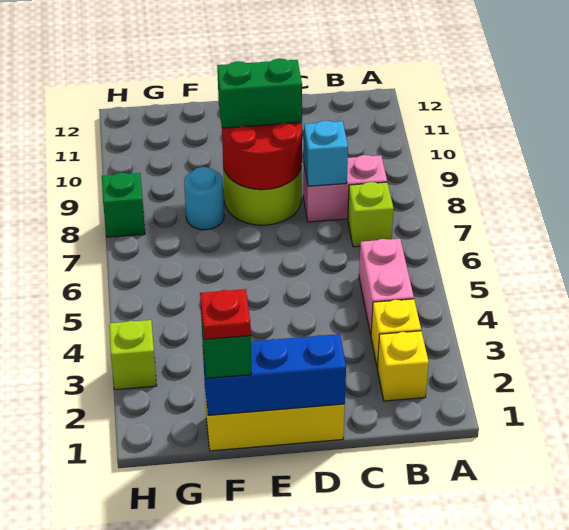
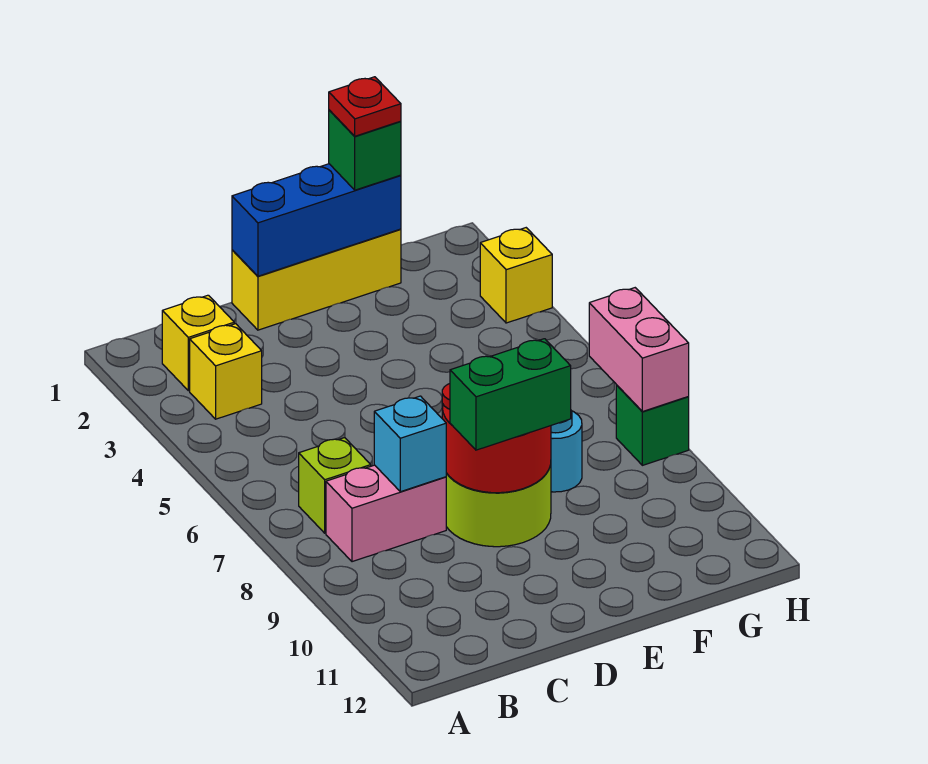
pink 1x2 brick [359,239,414,335] -> pink 1x2 brick moved to [589,288,689,412]
lime 1x1 brick [109,320,157,390] -> yellow 1x1 brick [480,228,552,323]

